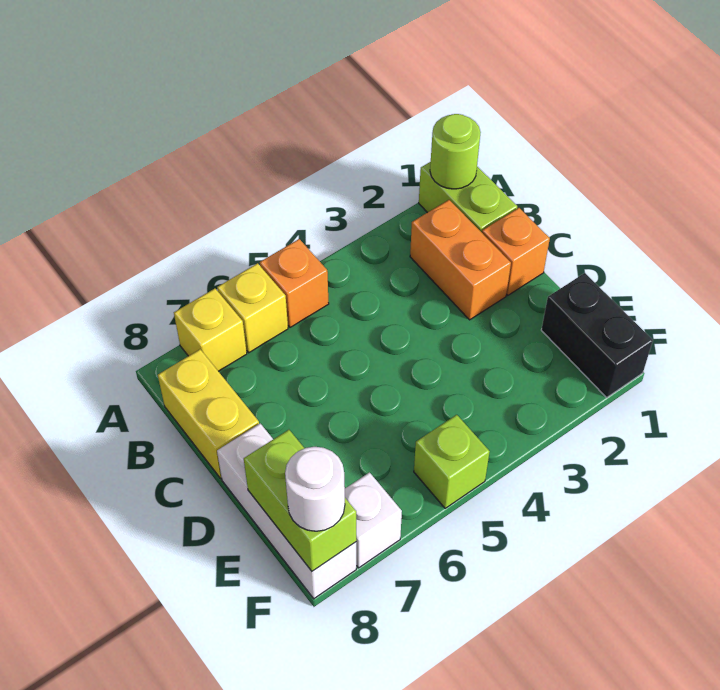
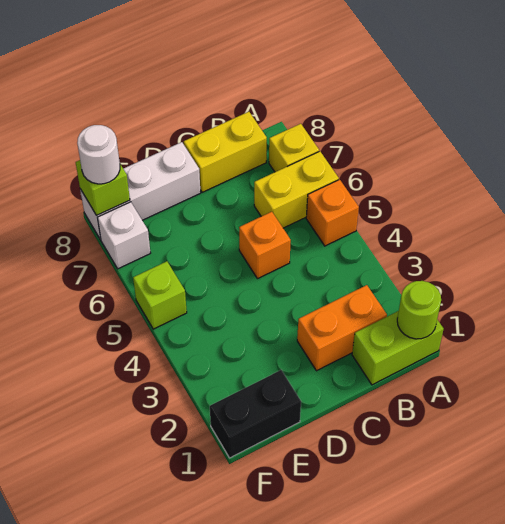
yellow 1x1 brick [217,263,288,353] -> yellow 1x2 brick [254,151,339,228]
orange 1x1 brick [482,208,550,295] -> orange 1x1 brick moved to [239,212,291,279]
lime 1x2 brick [244,430,356,571] -> lime 1x1 brick [76,160,130,216]

